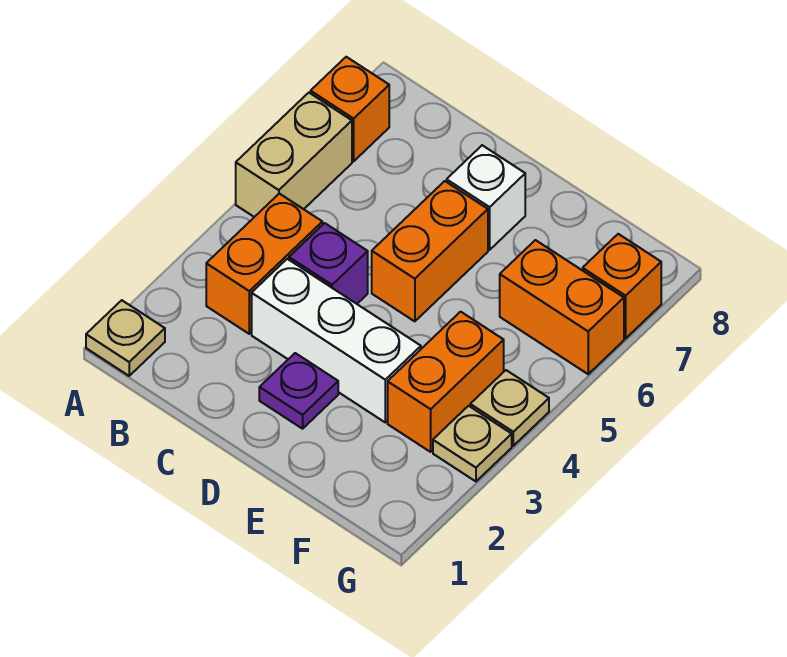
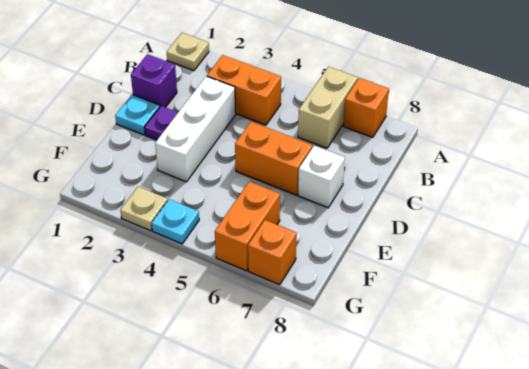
tan 1x2 brick [236,93,352,217] -> tan 1x2 brick turned to [298,67,358,148]
purple 1x1 brick [289,223,368,304] -> purple 1x1 brick moved to [131,54,177,107]
none -> cyan 1x1 plate [115,95,160,135]
orange 1x2 brick [388,312,504,452] -> none
tan 1x1 plate [470,370,549,446] -> cyan 1x1 plate [152,199,199,244]

